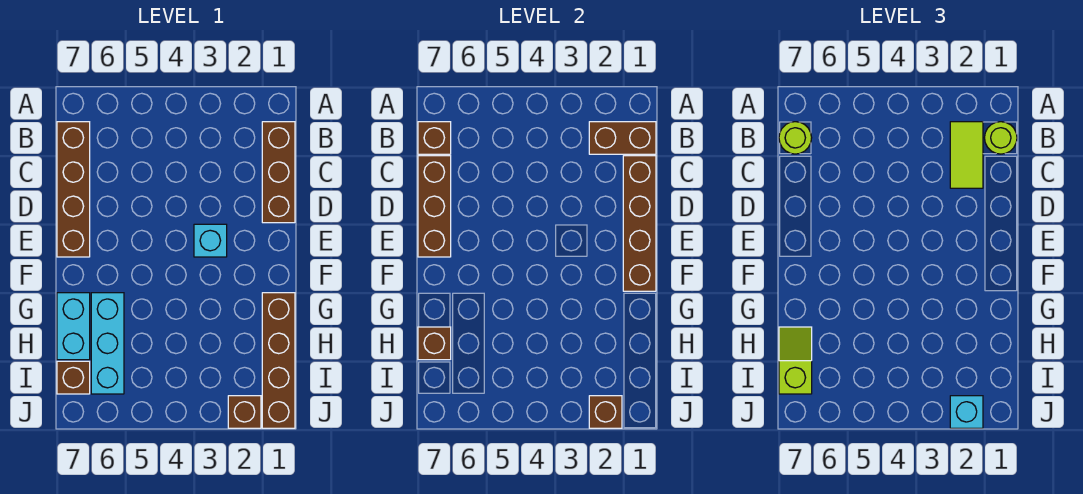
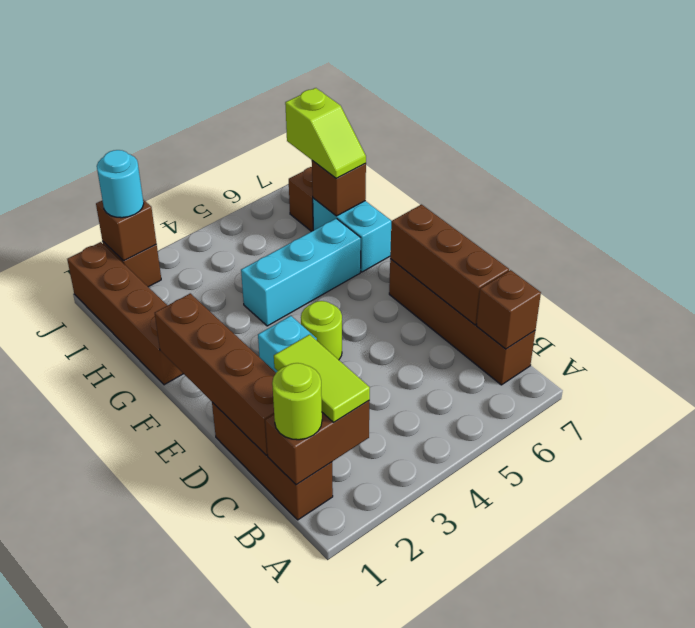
lime 1x1 round brick [779,122,812,154] -> lime 1x1 round brick moved to [301,301,342,360]
cyan 1x3 brick [91,293,124,394] -> cyan 1x3 brick turned to [241,219,361,326]
cyan 1x1 brick [950,396,983,428] -> cyan 1x1 round brick [97,150,144,218]

